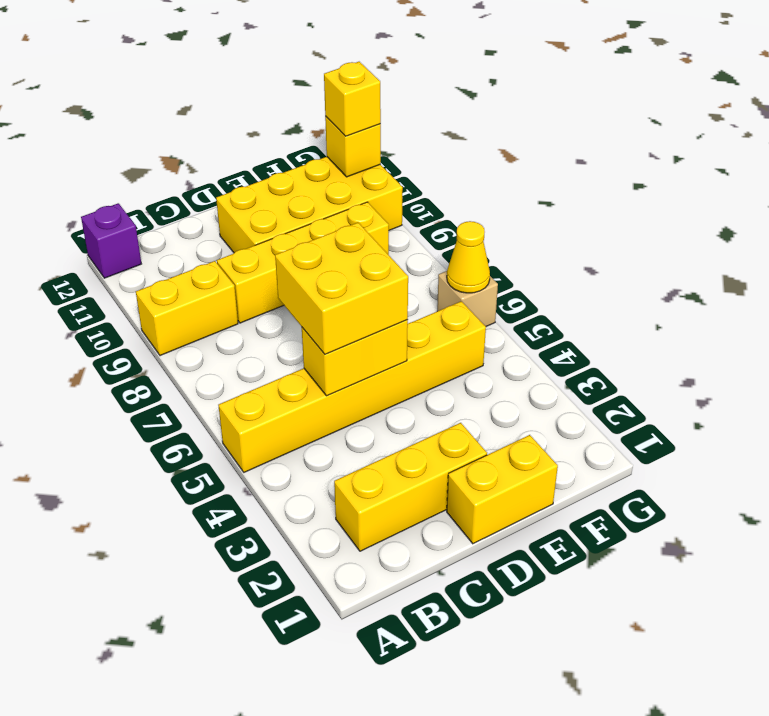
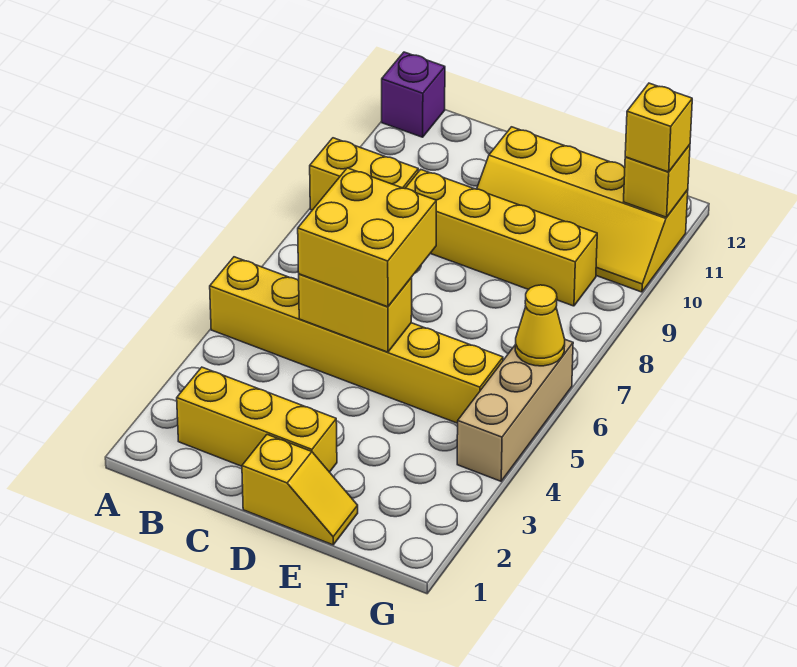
yellow 1x2 brick [447,435,558,544] -> yellow 1x2 slope [242,435,358,545]
yellow 2x4 brick [216,157,403,253] -> yellow 2x4 slope [477,127,688,292]
tan 1x1 brick [437,271,498,326] -> tan 1x3 brick [457,340,573,481]

